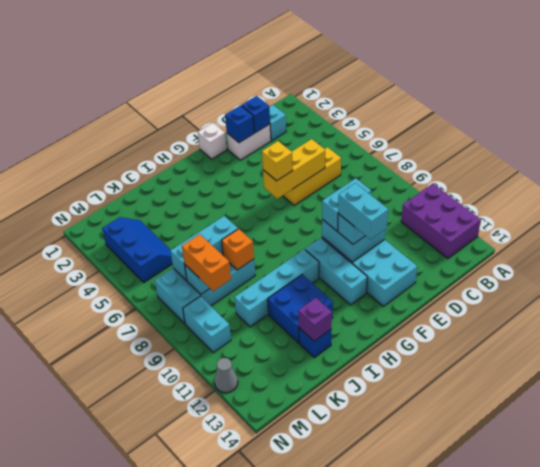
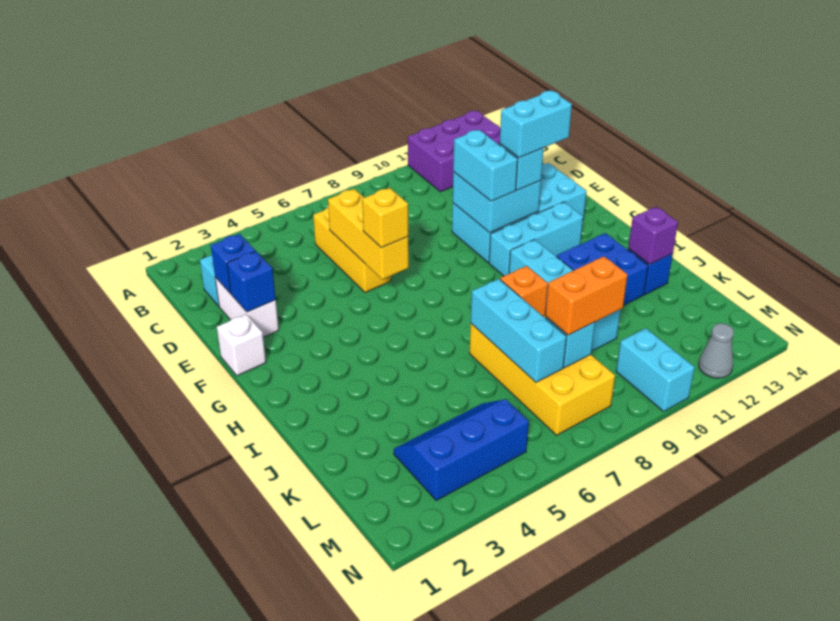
cyan 2x4 brick [155,259,255,323] -> yellow 2x4 brick [470,315,615,435]
cyan 1x2 brick [183,296,231,353] -> cyan 1x2 brick turned to [616,328,695,412]

